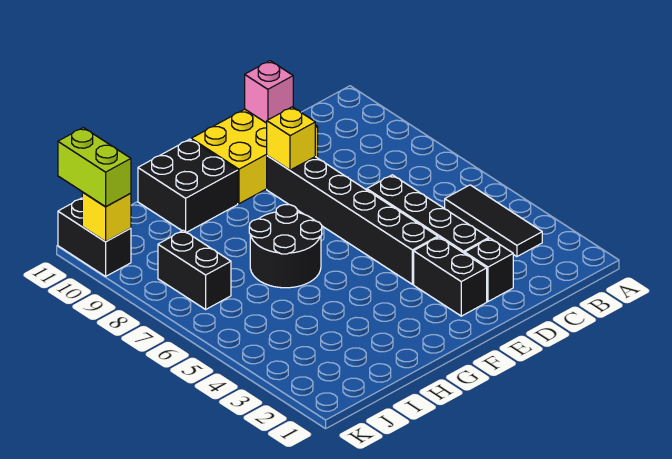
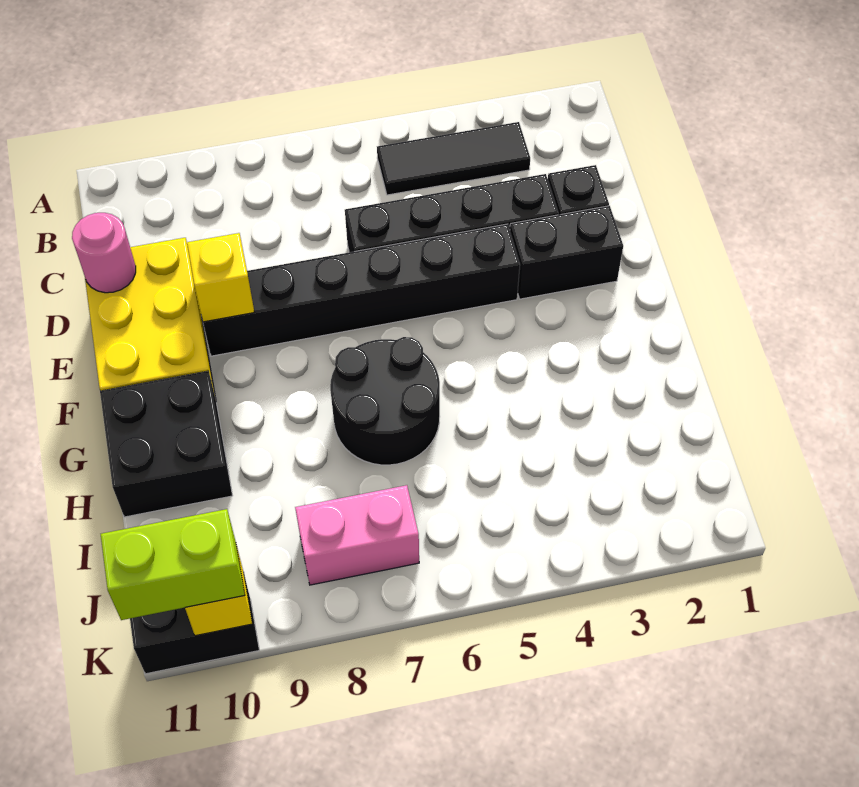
pink 1x1 brick [245,61,293,123] -> pink 1x1 round brick [72,213,136,293]
black 1x2 brick [158,230,231,309] -> pink 1x2 brick [295,485,419,585]

